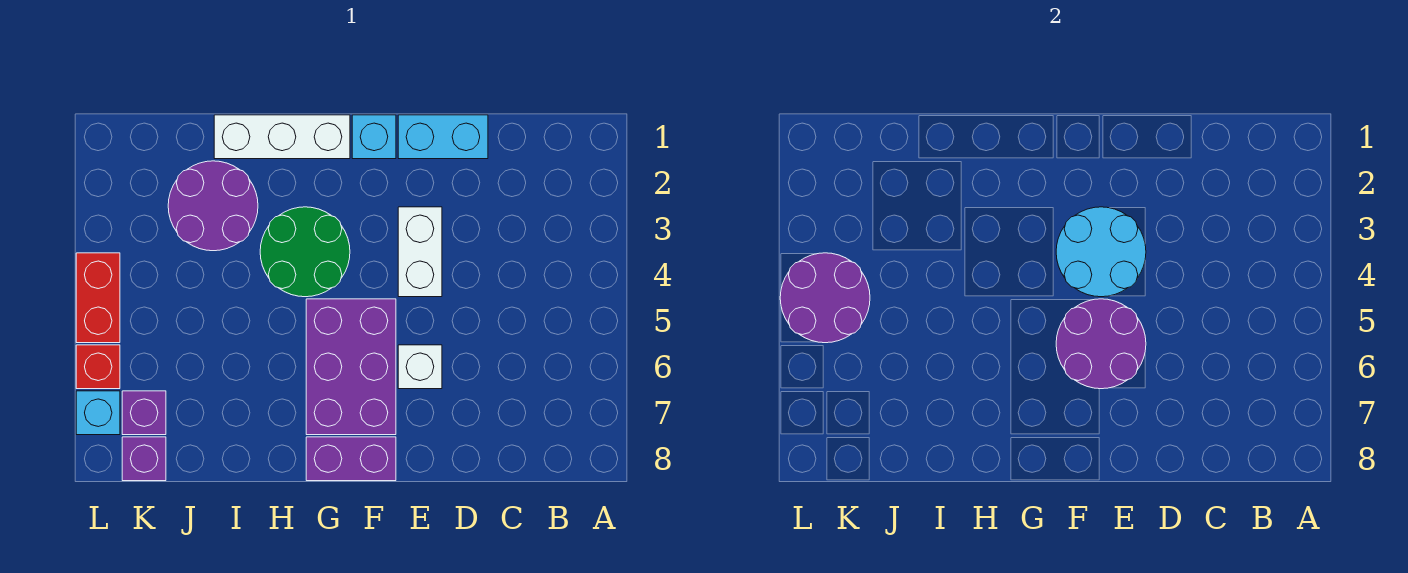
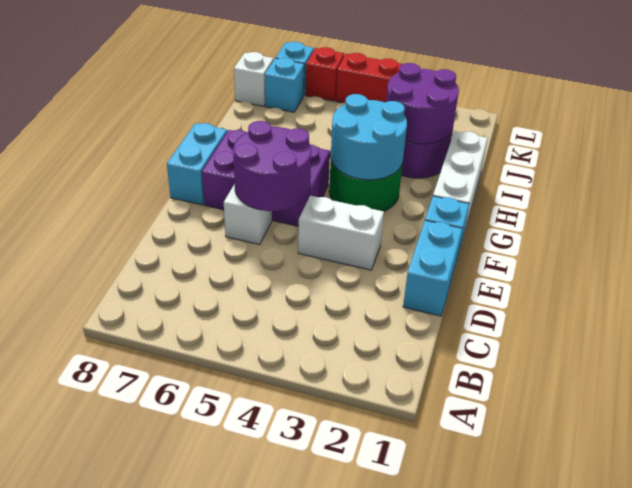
cyan 2x2 round brick [1056,207,1146,297] -> cyan 2x2 round brick moved to [331,94,407,180]
purple 1x2 brick [306,437,396,481] -> cyan 1x2 brick [167,123,227,205]
purple 2x2 round brick [780,253,870,343] -> purple 2x2 round brick moved to [386,63,459,144]
purple 1x1 brick [122,391,166,435] -> cyan 1x1 brick [265,58,304,112]
purple 1x1 brick [122,437,166,481] -> white 1x1 brick [234,52,274,106]

